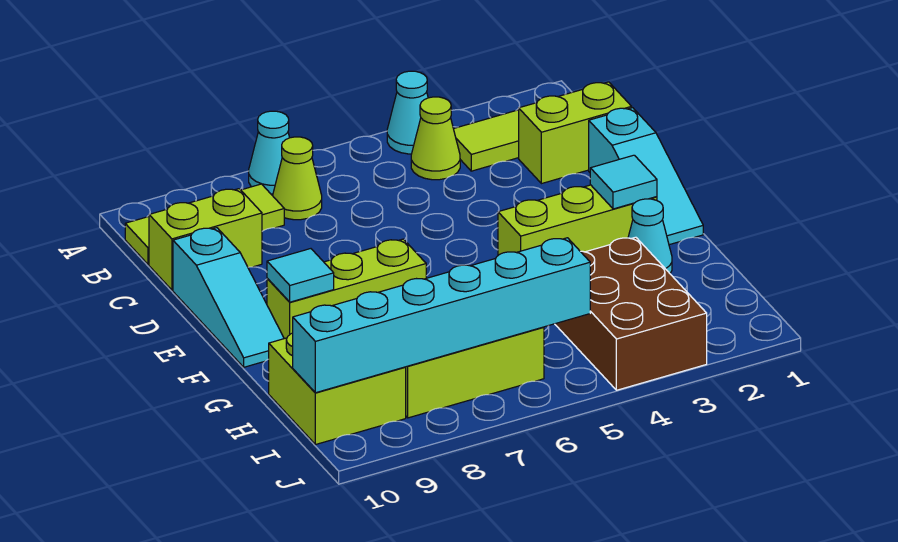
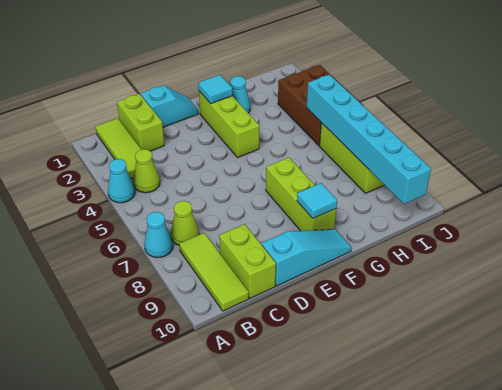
cyan 1x3 slope [589,108,703,245] -> cyan 1x2 slope [141,85,198,127]
brown 2x3 brick [555,237,707,390] -> brown 2x3 brick turned to [278,65,363,146]
lime 2x2 brick [269,333,406,445] -> none

